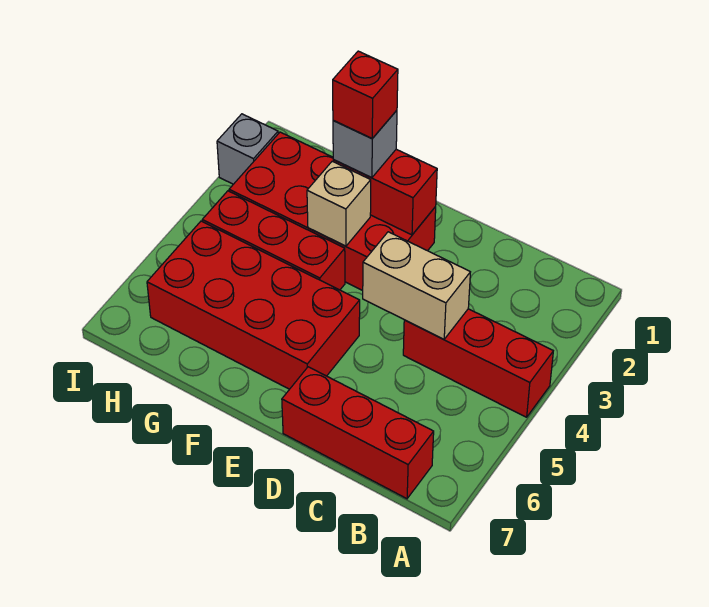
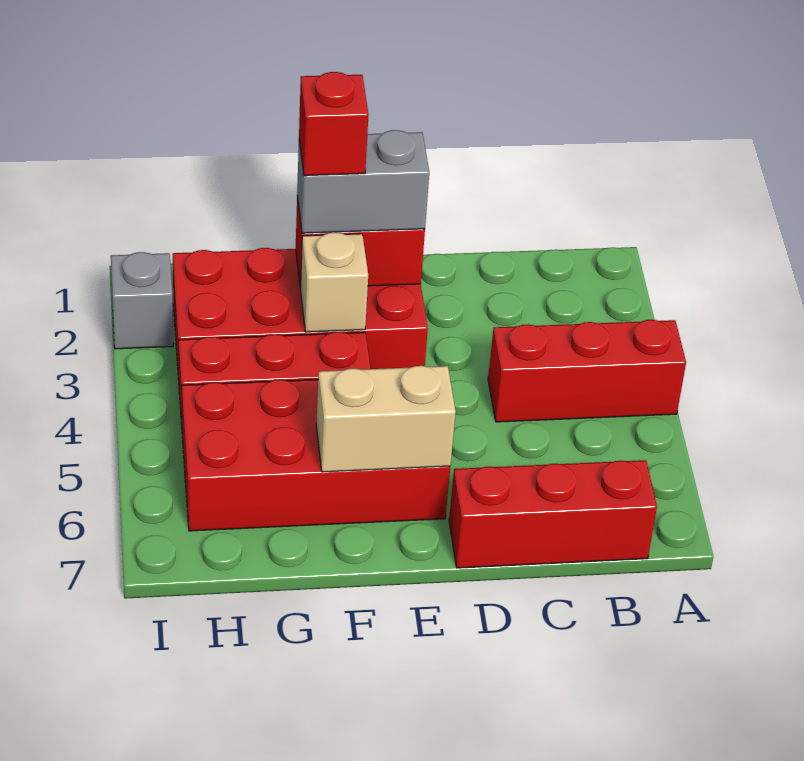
tan 1x2 brick [363,232,470,339] -> tan 1x2 brick moved to [316,366,456,472]
grey 1x1 brick [333,110,397,178] -> grey 1x2 brick [297,130,429,233]

